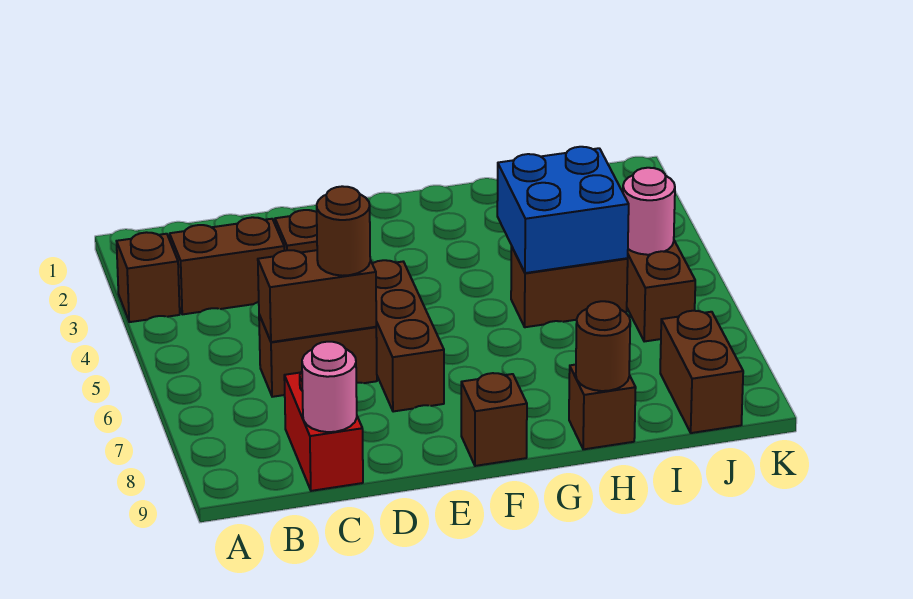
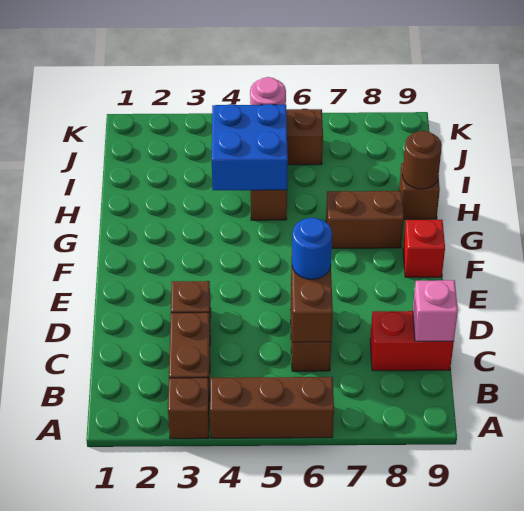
pink 1x1 round brick [302,342,357,432] -> pink 1x1 brick [413,280,458,341]
brown 1x1 round brick [317,186,370,276] -> blue 1x1 round brick [292,218,332,279]
brown 1x3 brick [372,260,444,412] -> brown 1x3 brick moved to [210,377,334,438]
brown 1x1 brick [461,373,527,466] -> red 1x1 brick [403,219,445,277]
brown 1x2 brick [660,311,743,433] -> brown 1x2 brick moved to [326,191,404,248]

